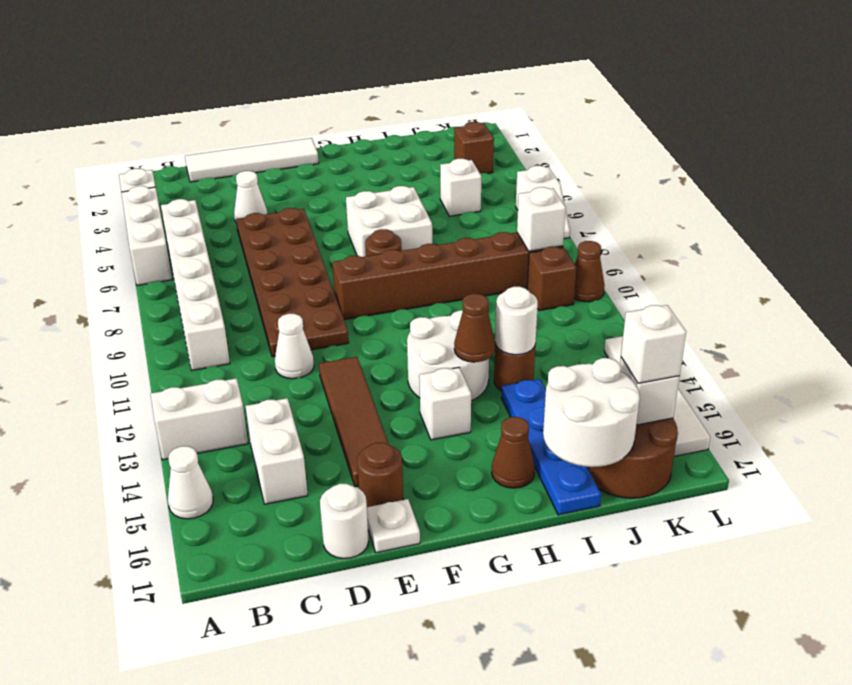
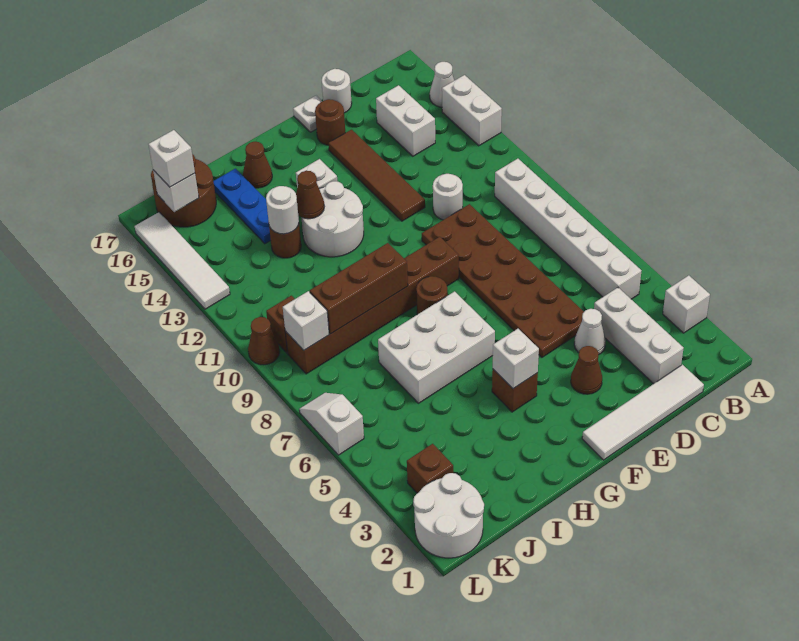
white 1x3 brick [121,186,172,285] -> white 1x3 brick moved to [594,288,684,384]
white 1x2 brick [151,378,248,460] -> white 1x2 brick turned to [442,75,502,146]
white 1x1 cone [275,314,314,379] -> white 1x1 round brick [433,174,463,220]
none -> brown 1x1 cone [571,346,602,394]
none -> brown 1x1 brick [492,369,538,412]
white 2x2 brick [346,186,432,257] -> white 2x3 brick [378,291,495,403]
none -> brown 1x3 brick [310,243,408,334]
blue 1x4 plate [501,379,601,515] -> blue 1x3 plate [213,169,271,244]
white 2x2 round brick [543,358,640,467] -> white 2x2 round brick moved to [413,473,484,558]
white 1x1 brick [440,159,481,216] -> white 1x1 brick moved to [493,329,539,389]

